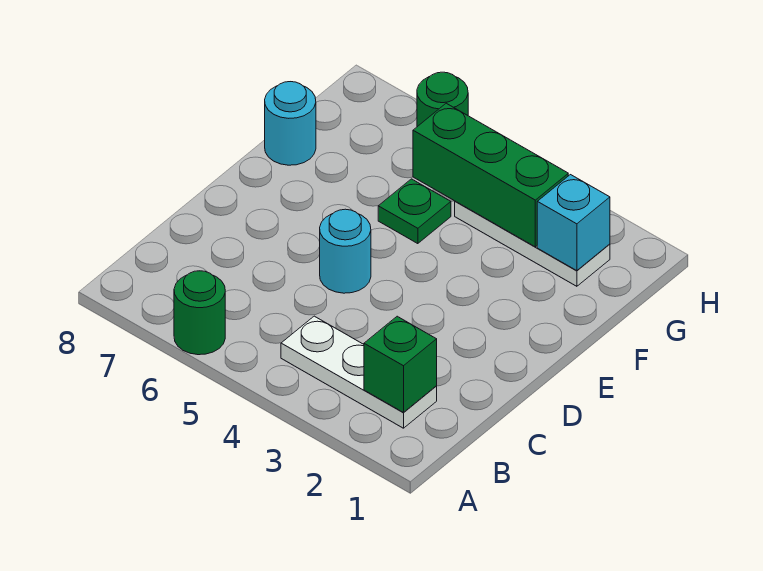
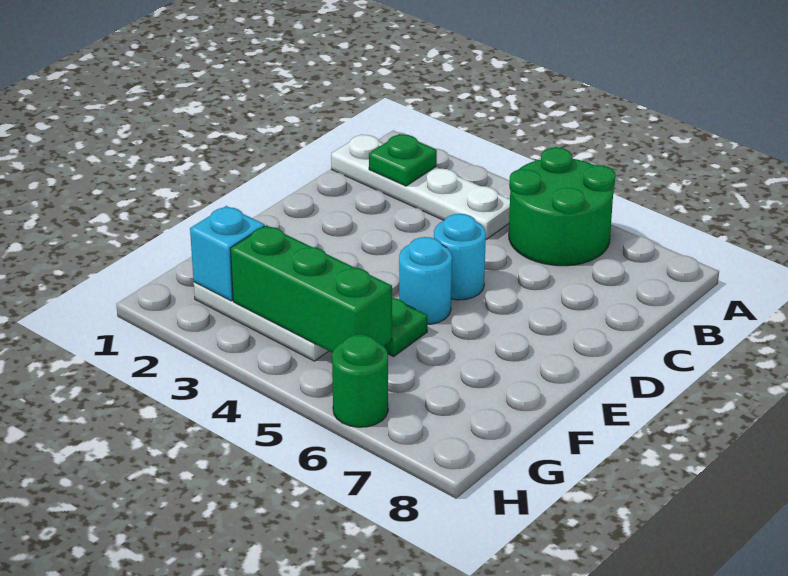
green 1x1 round brick [174,271,225,355] -> green 2x2 round brick [509,148,615,266]
white 1x3 plate [281,316,437,428] -> white 1x4 plate [331,134,510,239]
green 1x1 brick [364,316,437,412] -> green 1x1 plate [369,134,437,186]
cyan 1x1 round brick [265,82,316,165] -> cyan 1x1 round brick moved to [399,237,452,324]

